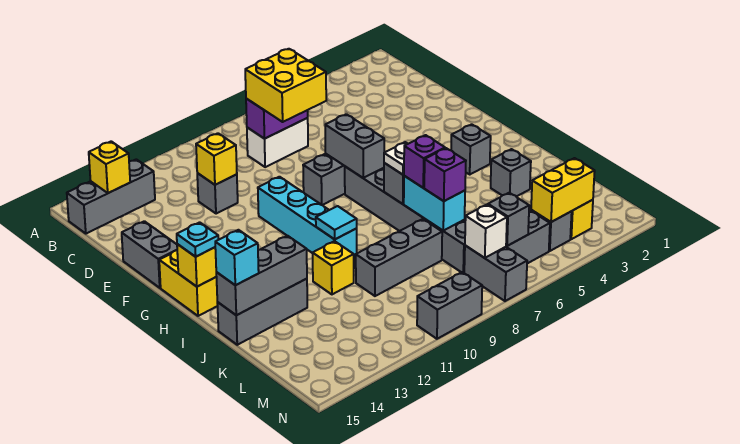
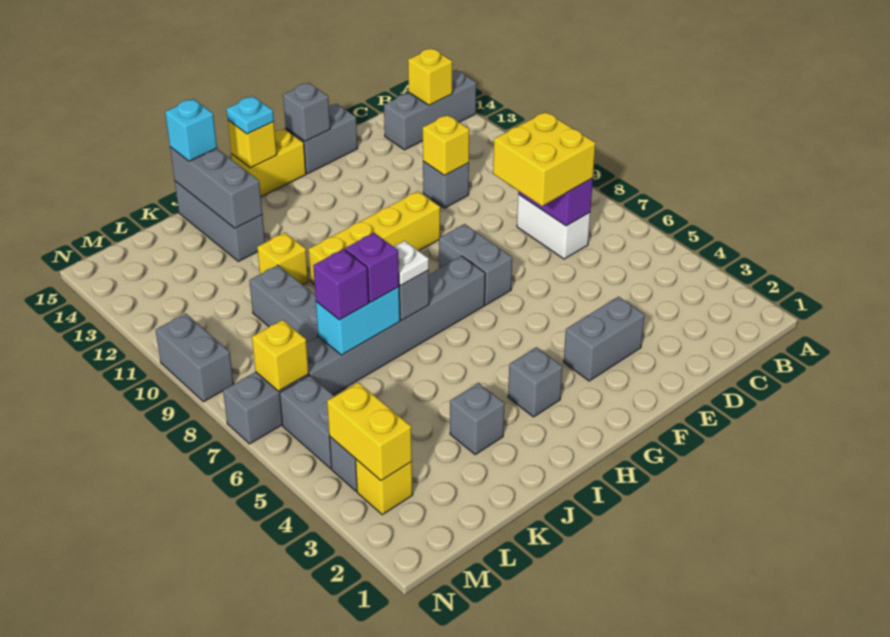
grey 1x3 brick [67,159,155,234] -> grey 1x3 brick turned to [384,70,476,150]
grey 1x2 brick [325,114,384,178] -> grey 1x2 brick moved to [564,297,645,381]
cyan 1x4 brick [258,177,357,258] -> yellow 1x4 brick [309,191,440,285]
cyan 1x1 tile [316,206,357,239] -> none
grey 1x1 brick [488,193,529,246] -> grey 1x1 brick moved to [283,83,330,141]
white 1x1 brick [465,205,507,258] -> yellow 1x1 brick [252,320,309,391]

